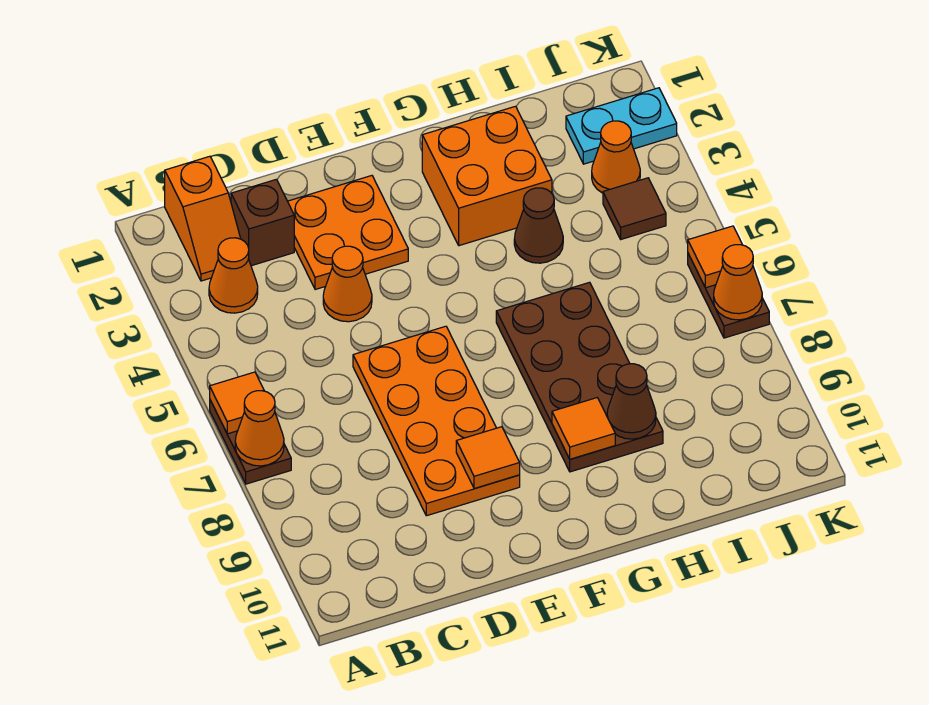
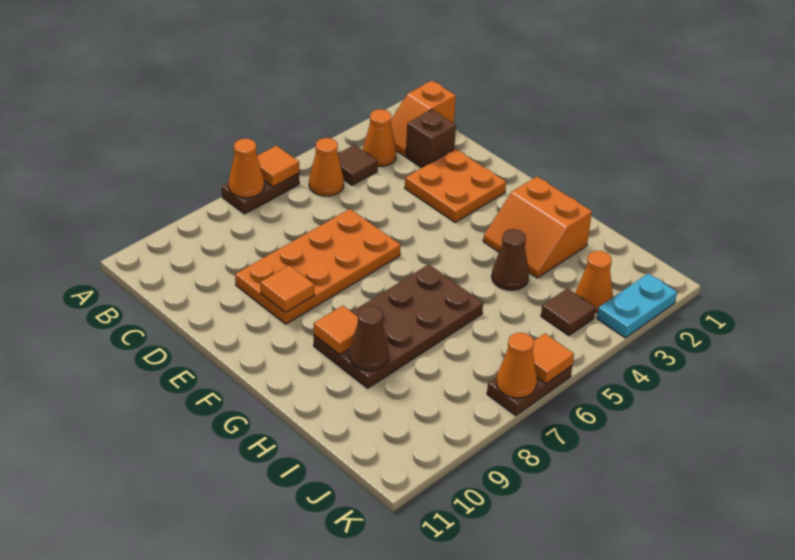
none -> brown 1x1 tile [338,145,378,185]
orange 1x1 cone [323,246,372,322] -> orange 1x1 cone moved to [309,138,344,196]
orange 2x2 brick [422,106,552,246] -> orange 2x2 slope [483,177,592,278]
cyan 1x2 plate [566,88,677,164] -> cyan 1x2 plate turned to [597,273,677,338]

